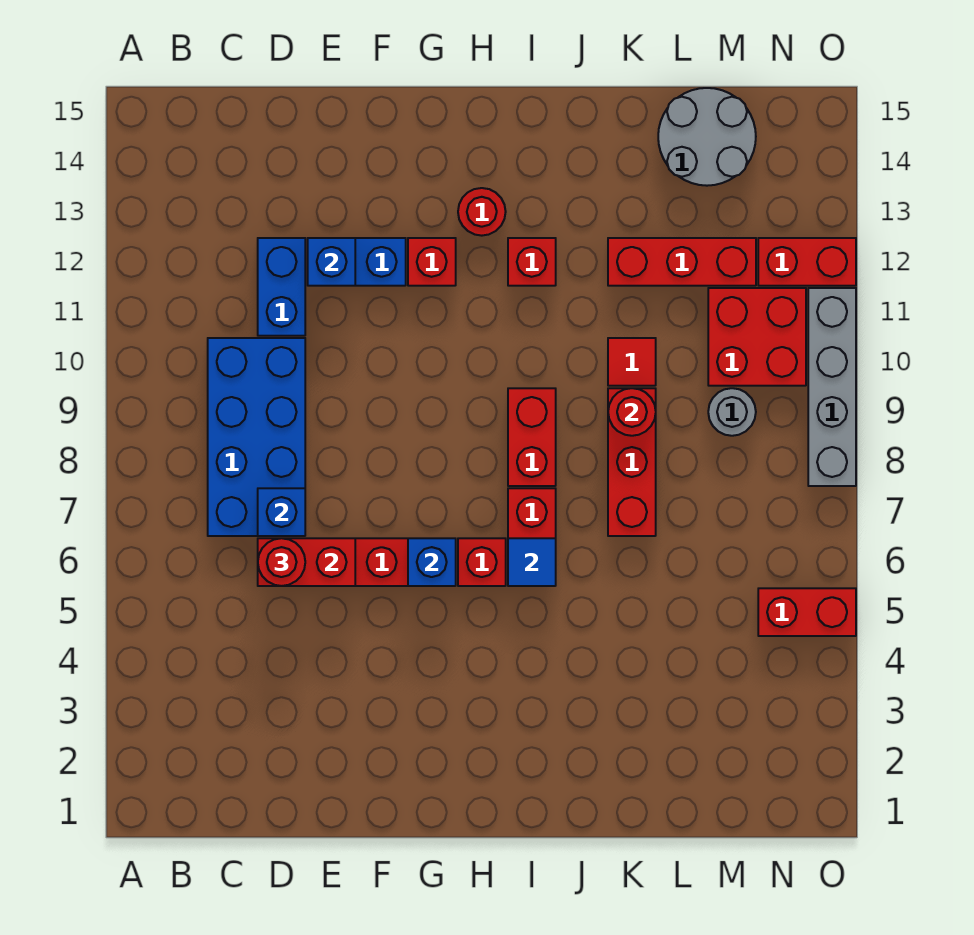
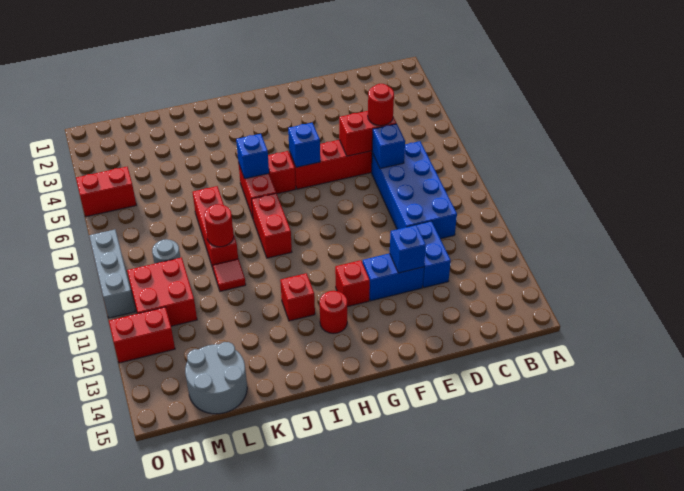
blue 1x1 tile [508,538,556,586] -> blue 1x1 brick [236,134,269,179]
red 1x3 brick [608,238,756,286] -> none
grey 1x4 brick [808,288,856,486] -> grey 1x3 brick [89,230,135,318]

